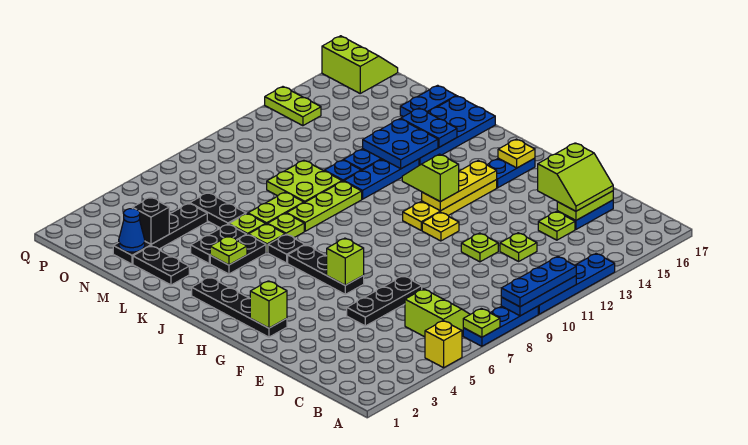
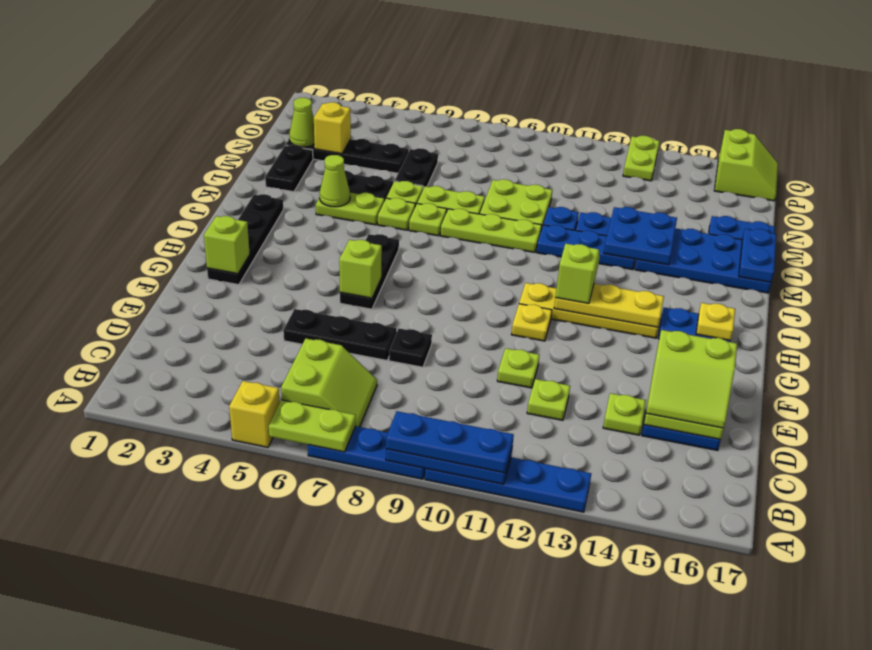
lime 1x1 plate [463,308,500,337] -> lime 1x2 plate [269,400,356,452]
black 1x1 plate [268,234,305,263] -> black 1x1 plate moved to [389,328,432,367]
black 1x2 plate [210,235,266,274] -> lime 1x2 plate [316,192,385,225]
lime 1x1 plate [210,236,247,265] -> lime 1x1 cone [319,155,350,207]
blue 1x2 plate [401,108,457,147] -> blue 1x2 plate moved to [739,229,777,282]
blue 1x1 cone [119,209,145,252] -> lime 1x1 cone [289,98,314,147]
black 1x1 brick [132,197,169,244] -> yellow 1x1 brick [314,102,351,154]

